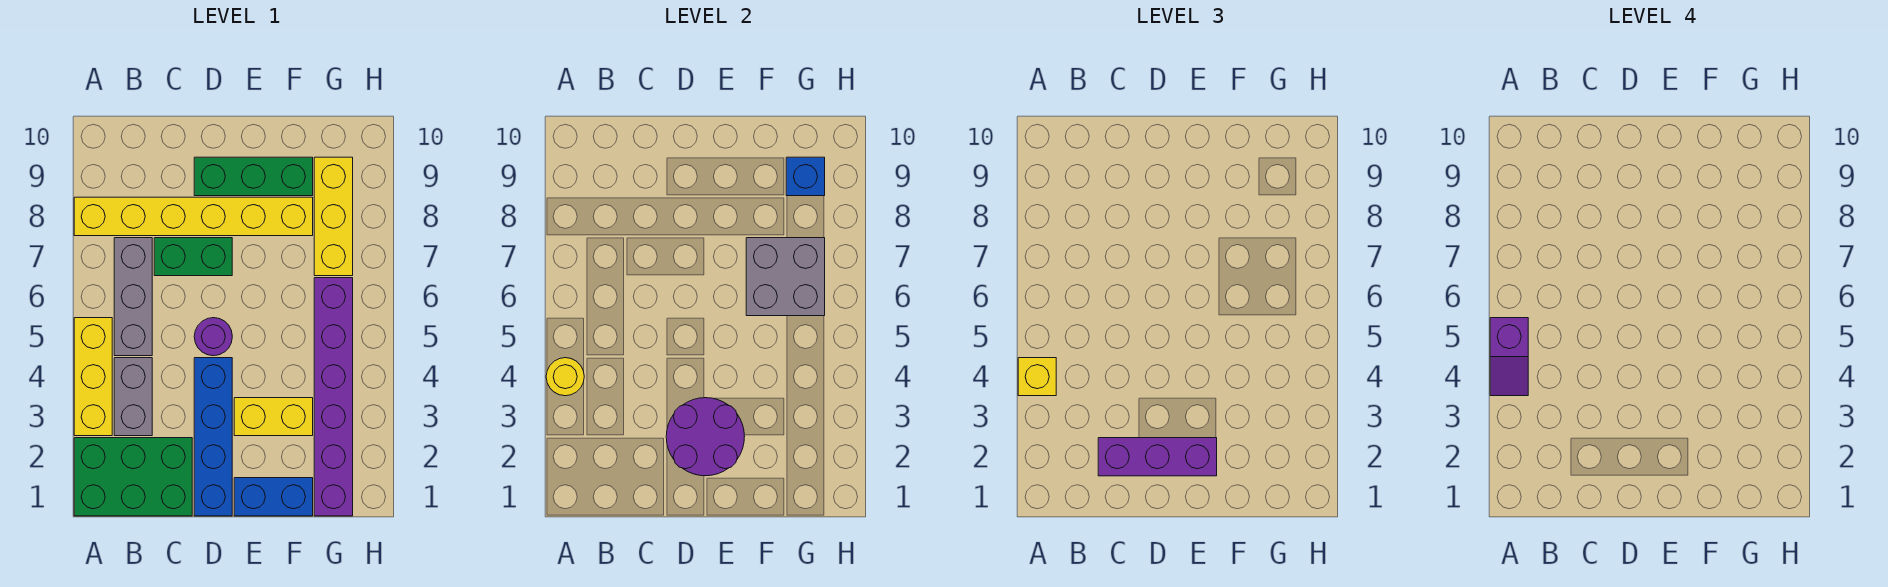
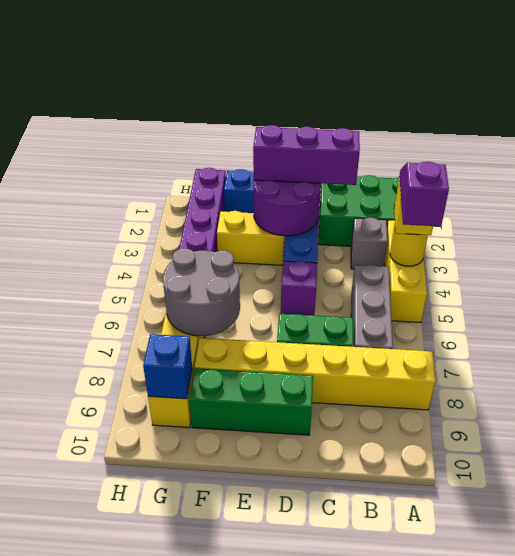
grey 1x2 brick [114,358,152,436] -> grey 1x1 brick [351,218,387,269]
purple 1x1 round brick [194,318,232,356] -> purple 1x1 brick [281,261,317,315]
grey 2x2 brick [746,238,825,316] -> grey 2x2 round brick [163,248,240,336]

